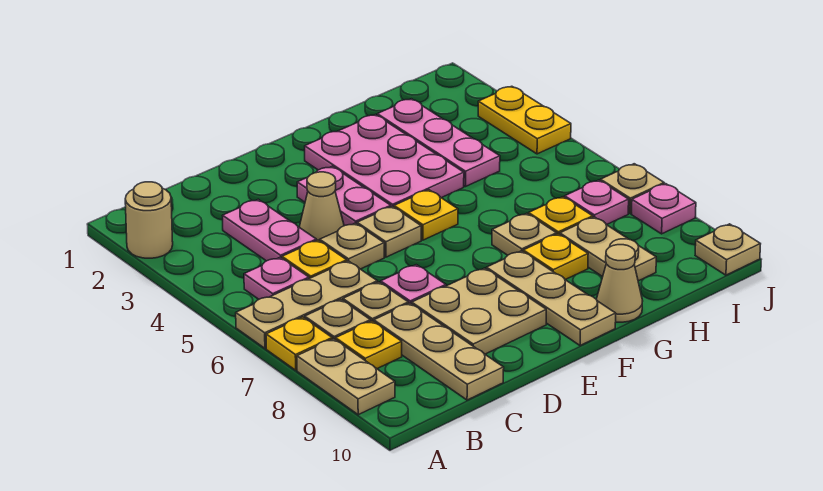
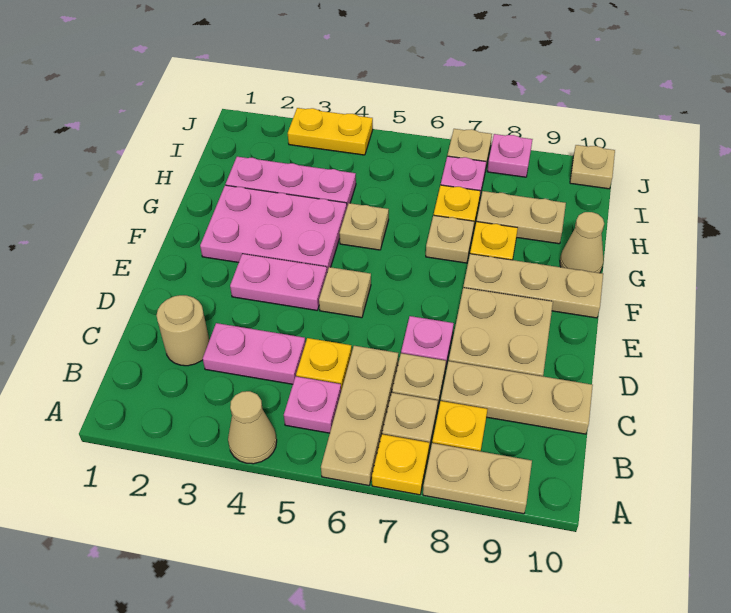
tan 1x1 round brick [125,182,173,258] -> tan 1x1 round brick moved to [156,295,209,366]
tan 1x1 cone [299,172,344,241] -> tan 1x1 cone moved to [228,391,277,464]
tan 1x1 plate [320,223,384,269] -> tan 1x1 plate moved to [339,203,389,250]
yellow 1x1 plate [394,190,458,240] -> none

